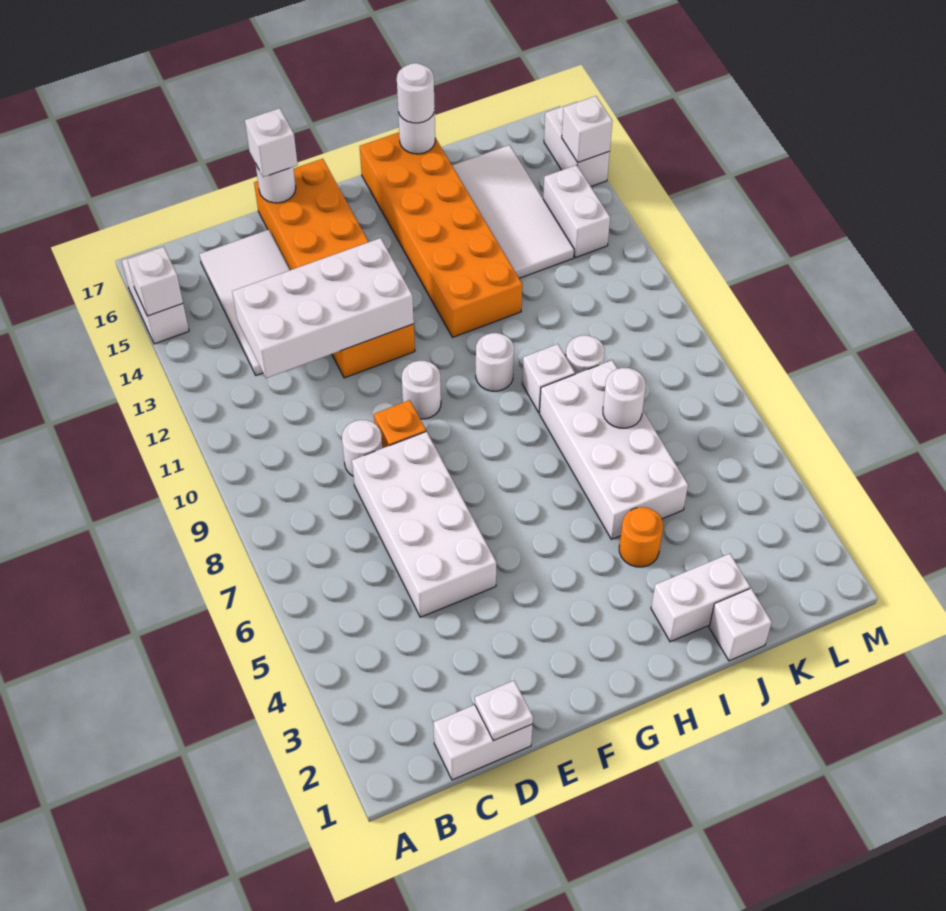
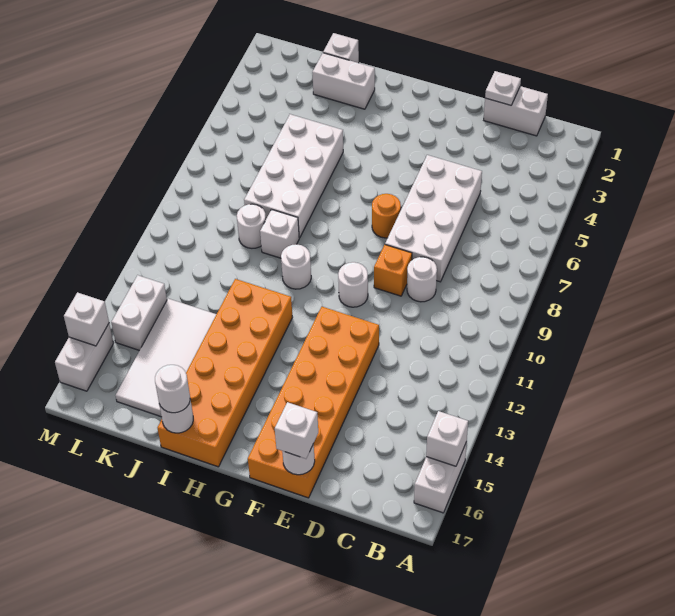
white 2x4 brick [232,238,414,378] -> none
white 2x4 tile [199,230,290,375] -> none
orange 1x1 round brick [619,507,663,567] -> orange 1x1 round brick moved to [372,194,401,238]
white 1x1 round brick [603,368,646,428] -> none

